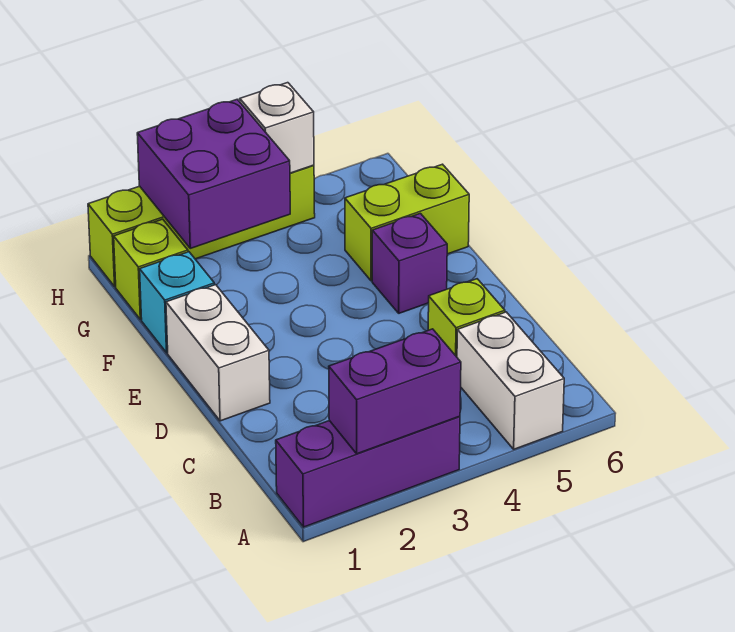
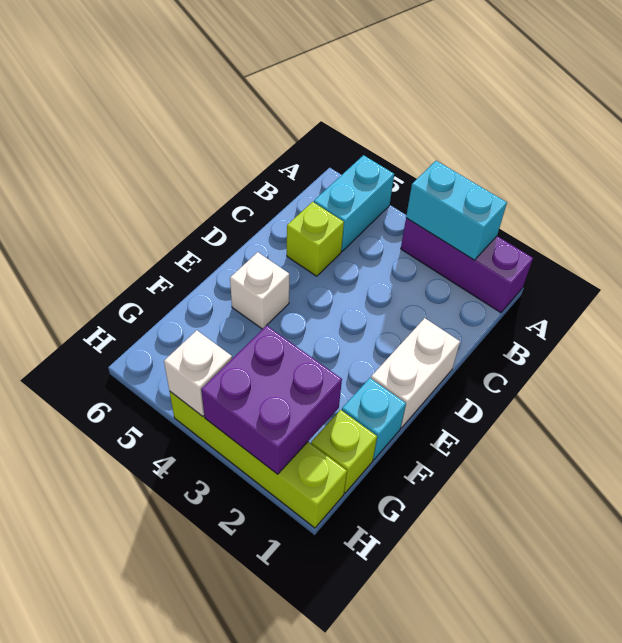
purple 1x2 brick [329,329,461,454] -> cyan 1x2 brick [406,161,507,260]
white 1x2 brick [457,312,564,449] -> cyan 1x2 brick [314,155,394,251]
purple 1x1 brick [372,213,447,313] -> white 1x1 brick [230,252,289,329]
lime 1x2 brick [345,164,469,281] -> none

